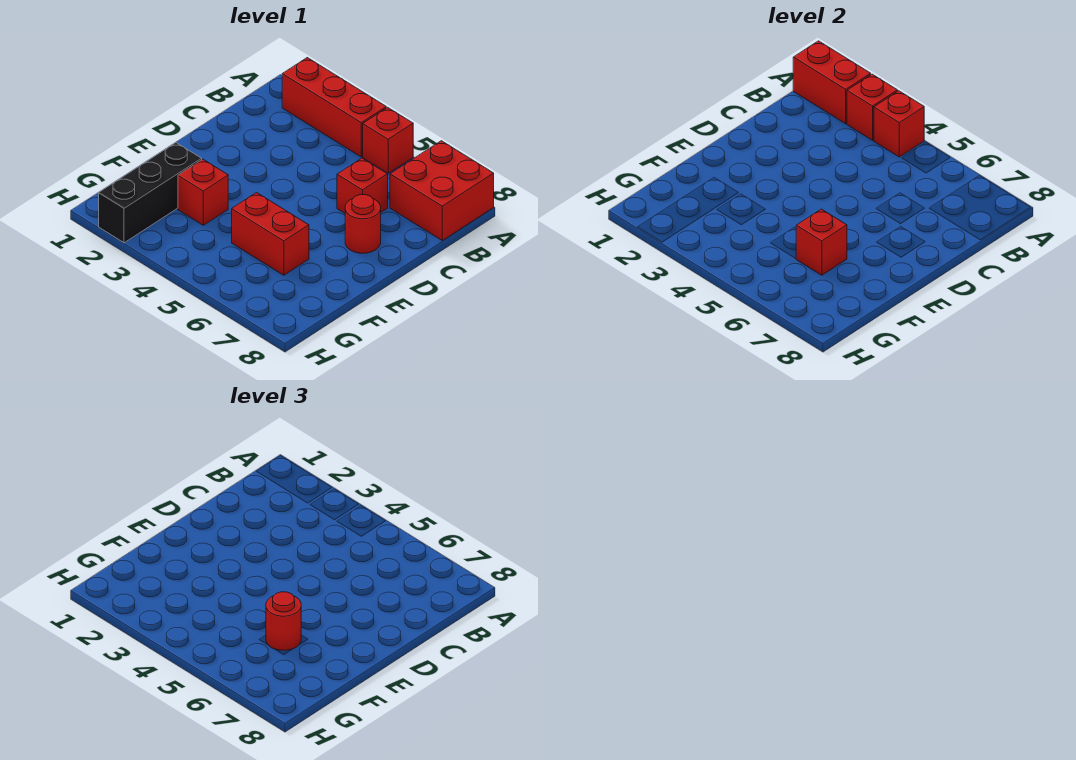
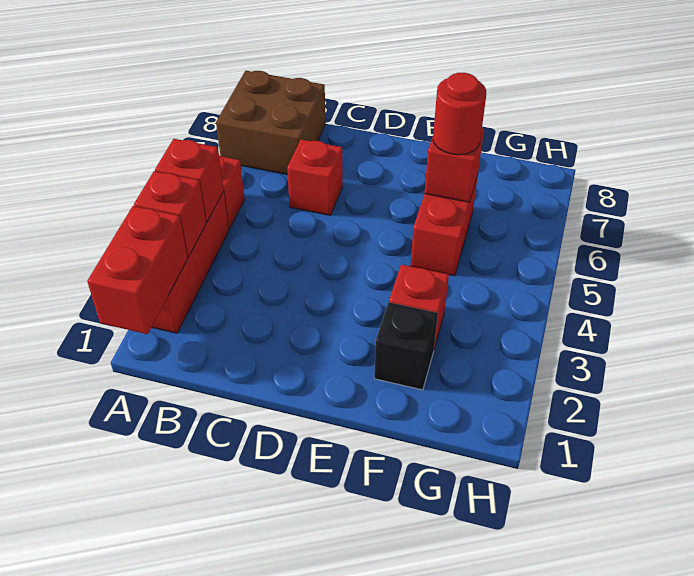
red 2x2 brick [390,141,494,240] -> brown 2x2 brick [216,71,325,175]
red 1x1 round brick [345,195,381,253] -> none
black 1x3 brick [99,143,202,243] -> black 1x1 brick [374,302,438,390]

